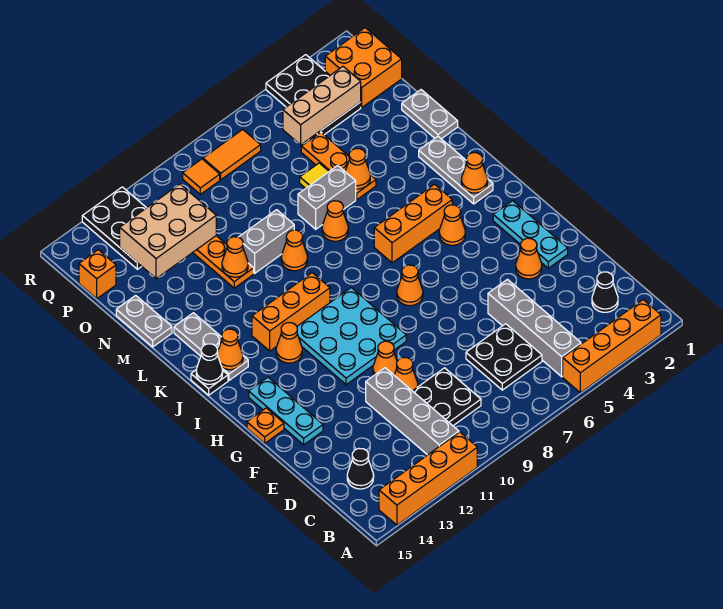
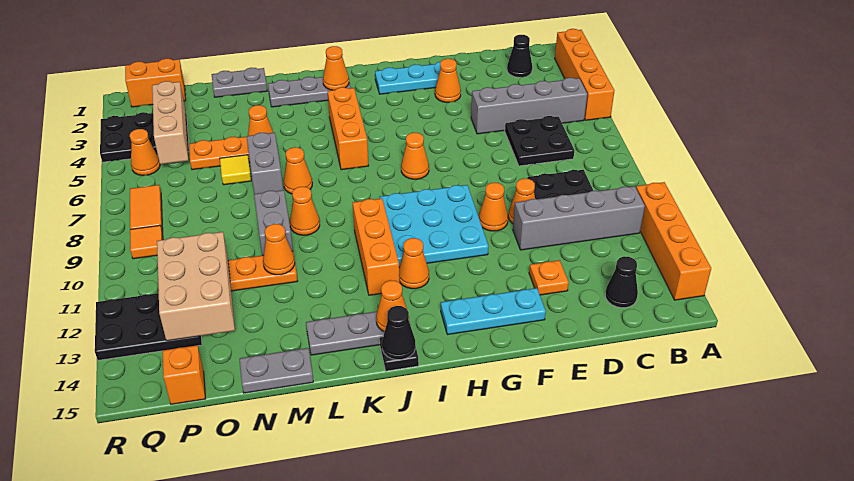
orange 1x1 plate [247,408,284,443] -> orange 1x1 plate moved to [529,260,569,295]
orange 1x1 cone [439,205,465,245] -> orange 1x1 cone moved to [130,129,160,175]
orange 2x2 brick [325,28,402,107] -> orange 1x2 brick [125,59,186,107]

